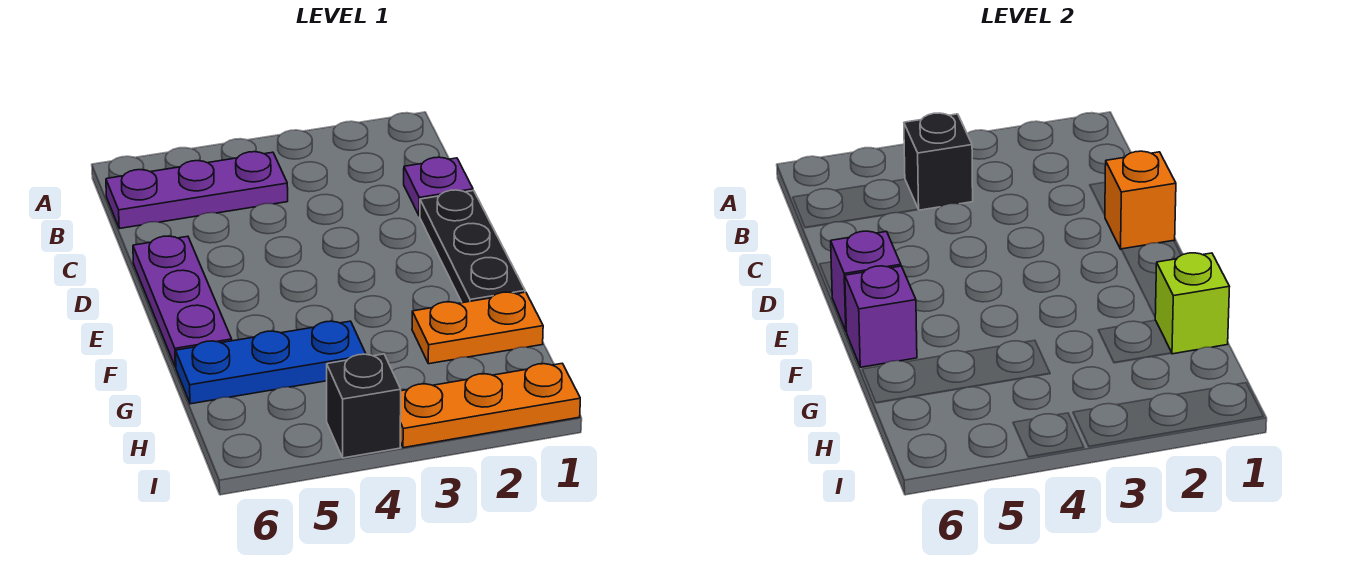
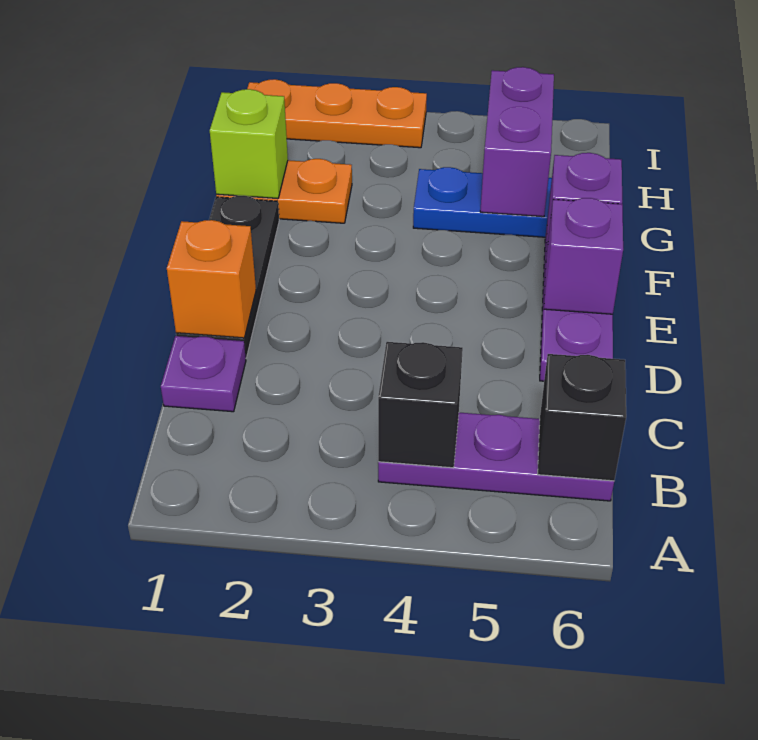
none -> purple 1x2 brick [480,67,554,217]
black 1x1 brick [327,354,401,458] -> black 1x1 brick moved to [538,354,626,481]

